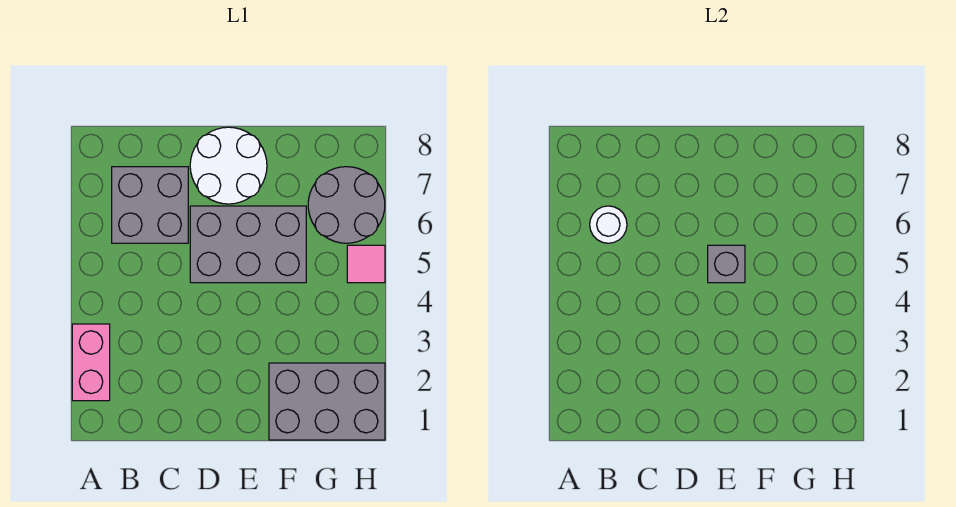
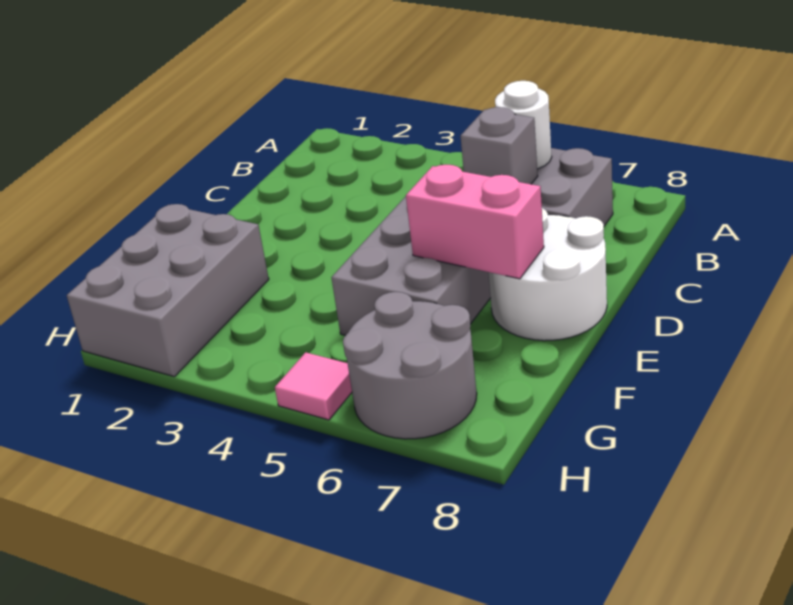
pink 1x2 brick [72,324,110,401] -> pink 1x2 brick moved to [406,165,544,279]
grey 1x1 brick [708,245,745,283] -> grey 1x1 brick moved to [461,107,538,184]

